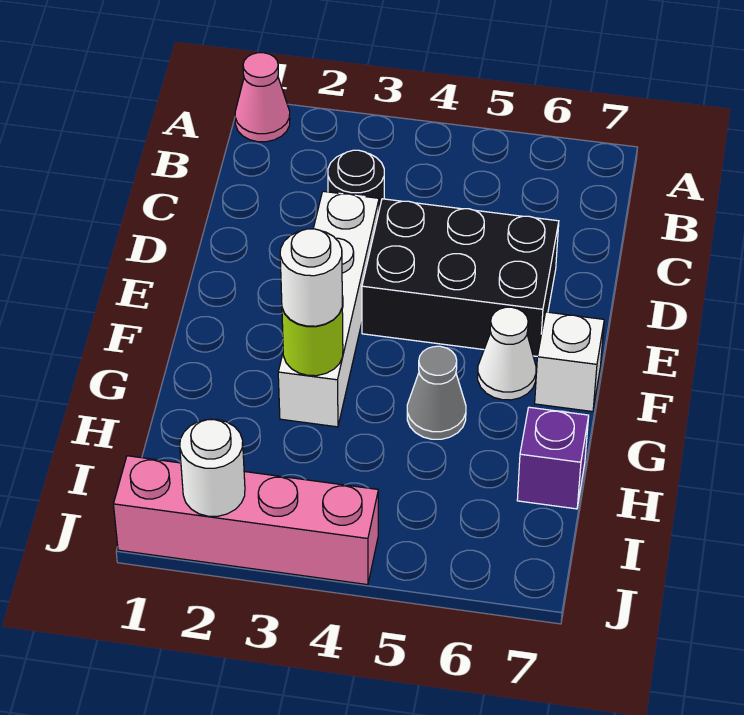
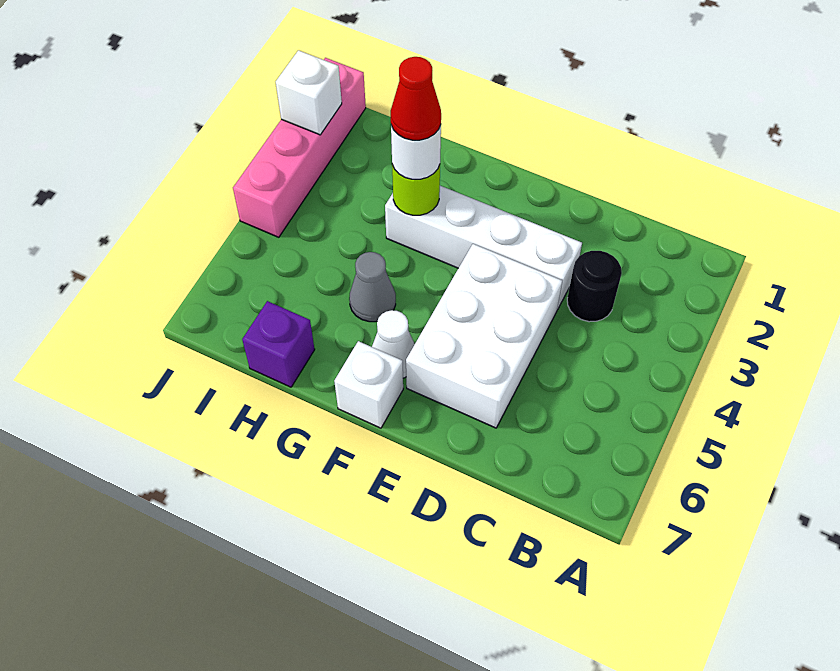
pink 1x1 cone [235,53,290,142] -> none
black 2x3 brick [362,199,559,357] -> white 2x3 brick [406,244,562,428]
none -> red 1x1 cone [391,57,441,140]
white 1x1 round brick [180,419,245,516] -> white 1x1 brick [276,50,342,135]

